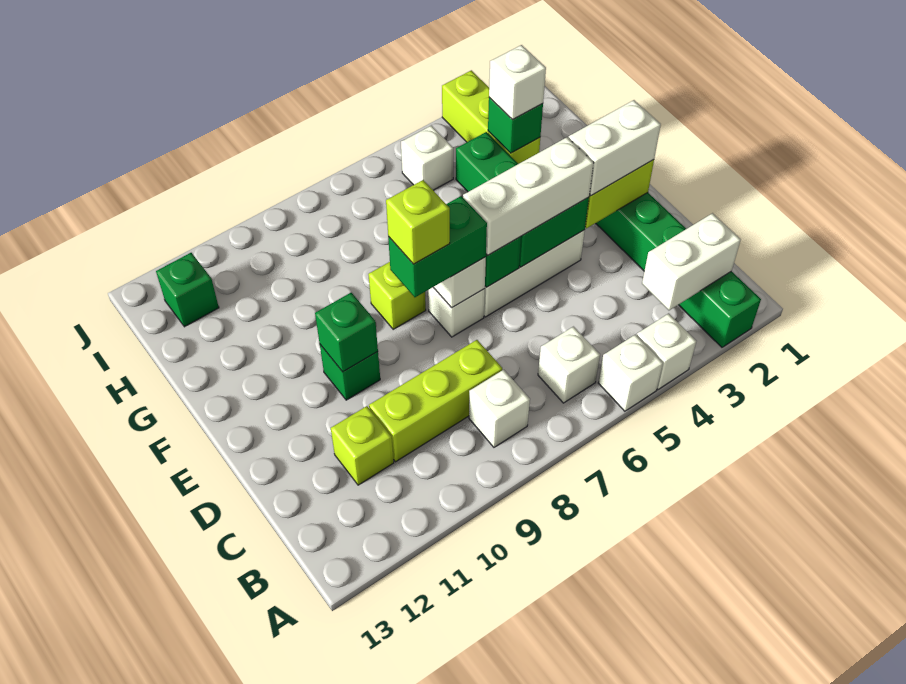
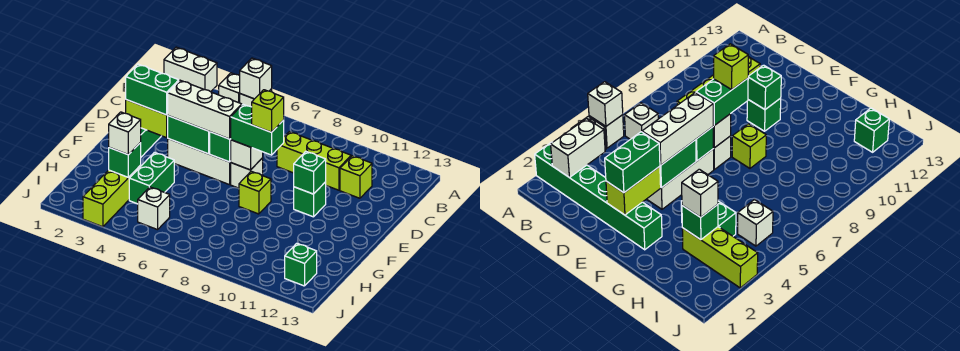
white 1x1 brick [469,370,530,447] -> white 1x1 brick moved to [240,58,272,99]
white 1x2 brick [569,100,661,196] -> green 1x2 brick [126,64,179,115]

